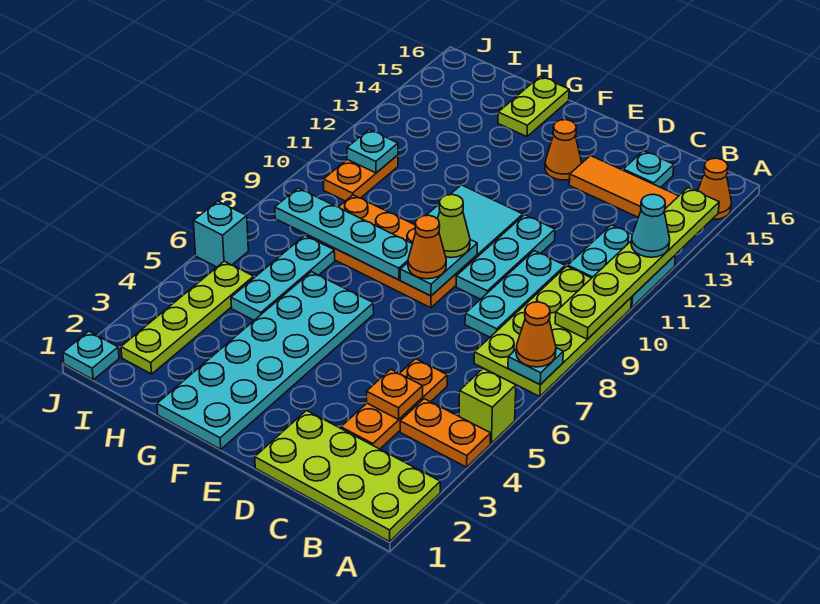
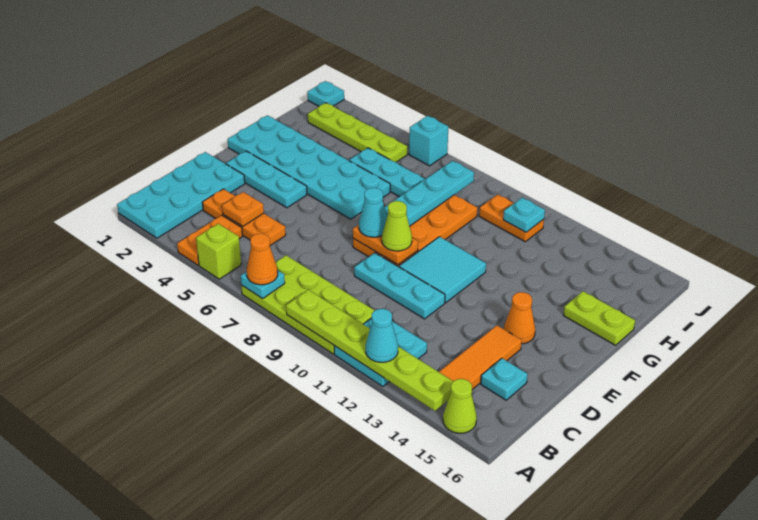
lime 2x4 plate [255,411,440,542] -> cyan 2x4 plate [117,152,245,238]
orange 1x1 cone [698,158,731,220] -> lime 1x1 cone [443,379,477,433]
cyan 1x3 plate [465,251,565,337] -> cyan 1x3 plate moved to [226,151,307,208]
cyan 1x2 plate [400,240,477,296] -> orange 1x2 plate [353,225,418,265]
orange 1x1 cone [408,215,446,279] -> cyan 1x1 cone [359,188,387,237]

